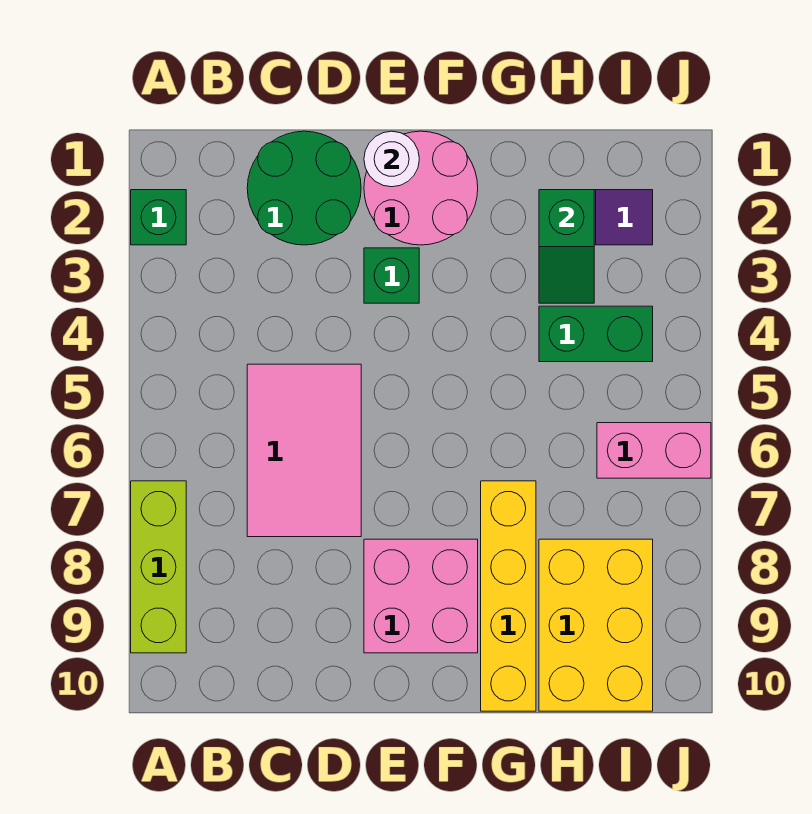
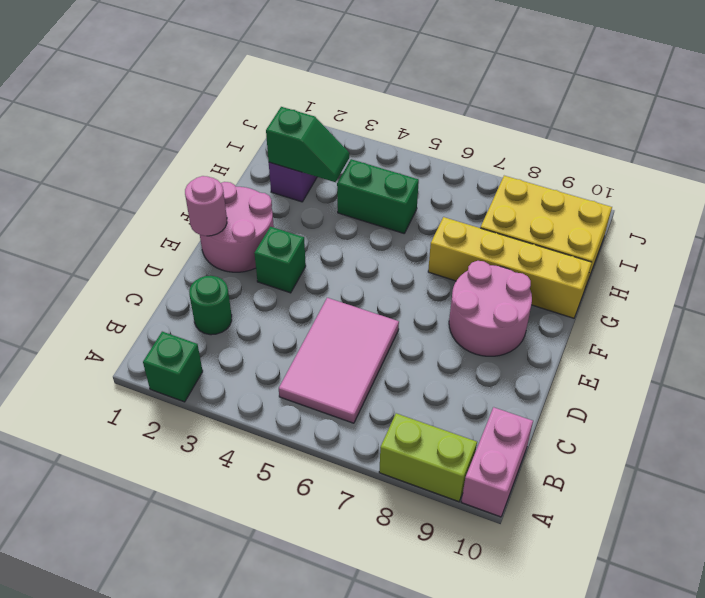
lime 1x3 brick [131,481,186,653] -> lime 1x2 brick [379,413,477,502]
green 2x2 round brick [247,131,361,245] -> green 1x1 round brick [189,276,232,335]
pink 2x3 tile [247,364,361,537] -> pink 2x3 tile turned to [279,298,399,423]
white 1x1 round brick [364,131,419,187] -> pink 1x1 round brick [185,176,227,236]
pink 2x2 brick [364,539,478,653] -> pink 2x2 round brick [449,261,532,356]
green 1x2 brick [539,306,653,362] -> green 1x2 brick turned to [337,159,419,233]
pink 1x2 brick [597,423,711,478] -> pink 1x2 brick moved to [461,407,533,517]

